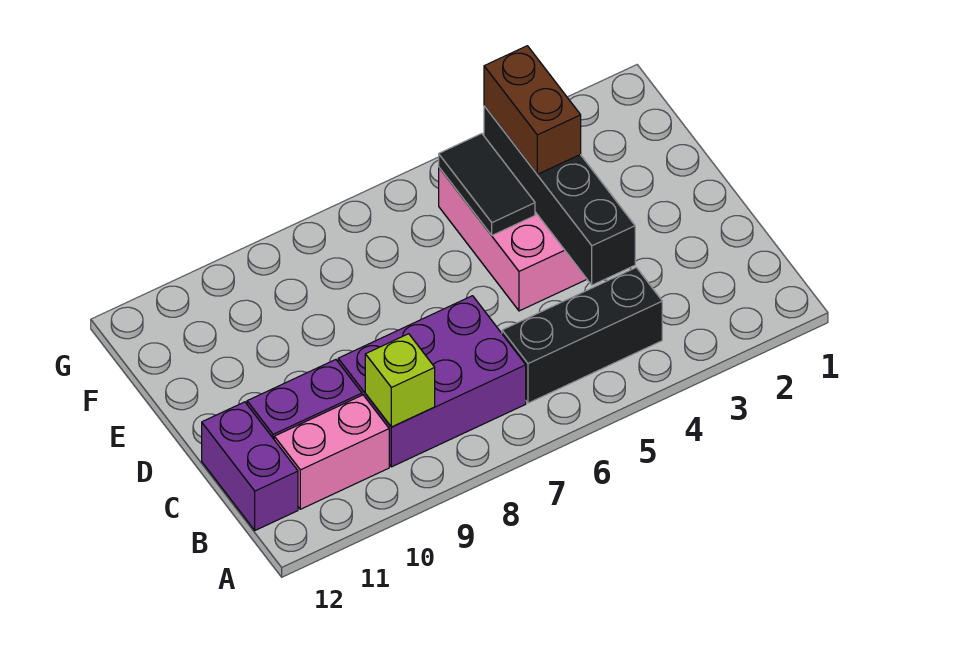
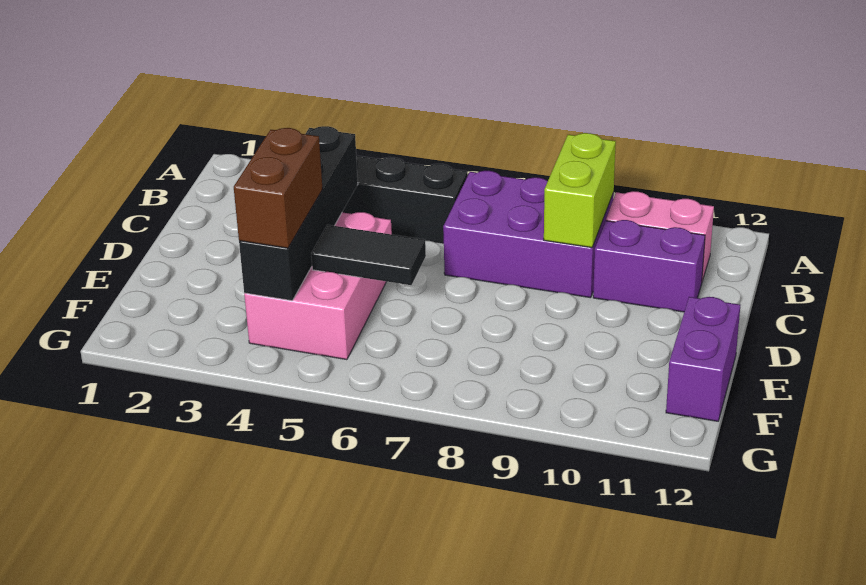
lime 1x1 brick [365,334,435,427] -> lime 1x2 brick [544,133,616,248]
purple 1x2 brick [202,402,298,530] -> purple 1x2 brick moved to [666,297,740,421]
black 1x2 tile [439,134,535,235] -> black 1x2 tile turned to [311,225,426,285]

